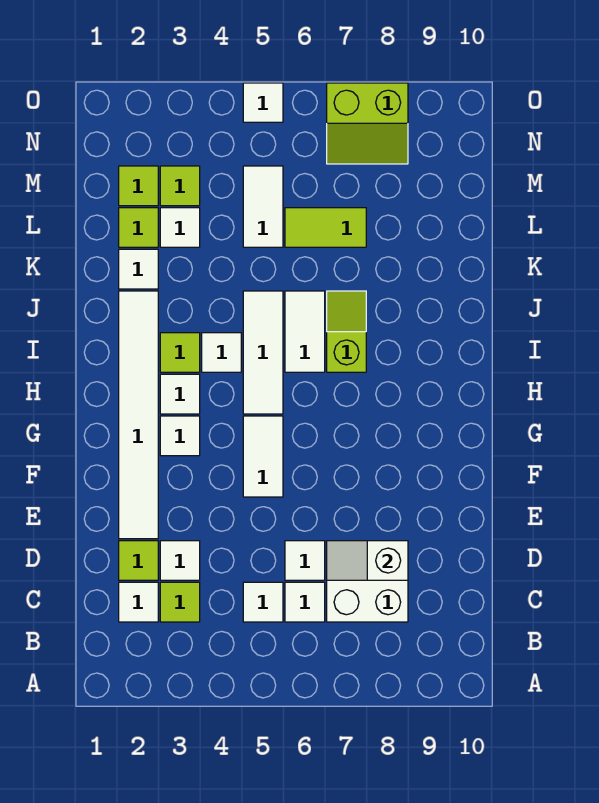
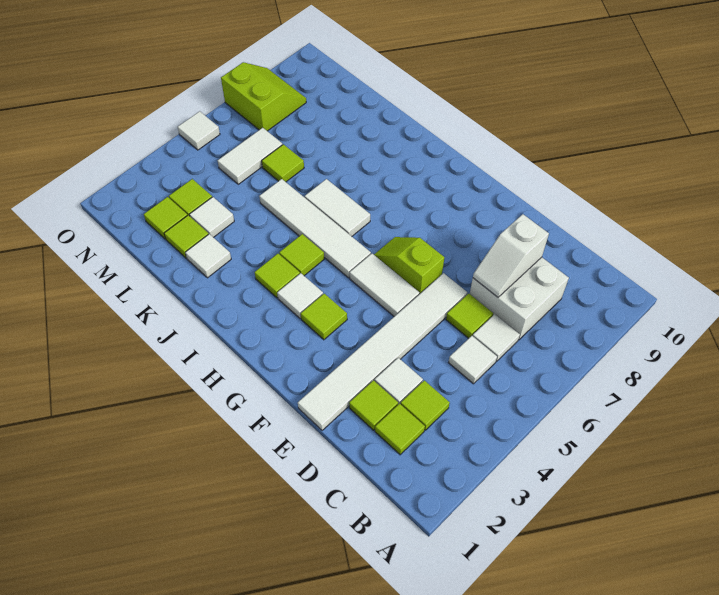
white 1x1 tile [119,582,158,622] -> lime 1x1 tile [375,403,425,455]
white 1x1 tile [285,541,325,580] -> lime 1x1 tile [446,294,493,338]
white 1x6 tile [119,291,158,539] -> white 1x6 tile turned to [298,273,467,430]
white 1x1 tile [160,416,200,456] -> lime 1x1 tile [301,294,347,340]
white 1x3 tile [243,291,283,414] -> white 1x4 tile [259,179,371,278]
white 1x1 tile [202,333,241,372] -> lime 1x1 tile [279,234,324,276]
lime 1x2 slope [327,291,366,372] -> lime 1x2 slope moved to [374,237,444,294]
white 1x2 tile [243,166,283,247] -> white 1x2 tile turned to [218,128,283,184]
lime 1x2 tile [285,208,366,247] -> lime 1x1 tile [262,144,304,182]
lime 2x2 slope [327,83,408,164] -> lime 2x2 slope turned to [221,62,306,131]

